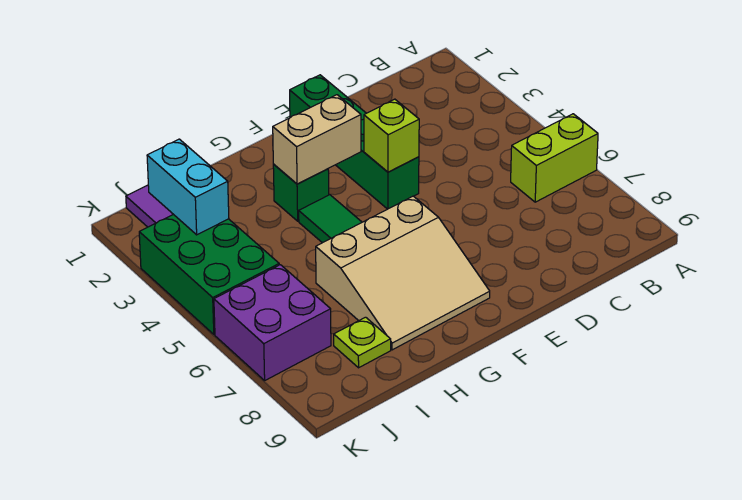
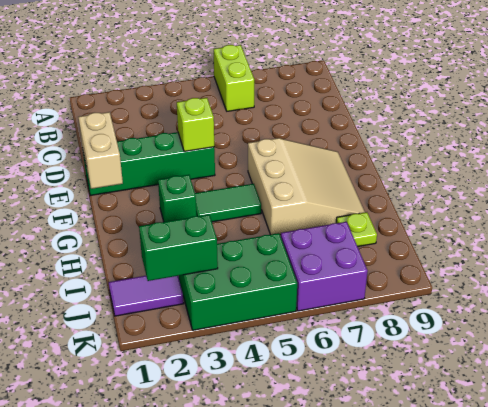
tan 1x2 brick [273,95,361,184] -> tan 1x2 brick moved to [78,112,123,189]
cyan 1x2 brick [147,139,229,235] -> green 1x2 brick [139,215,218,281]

